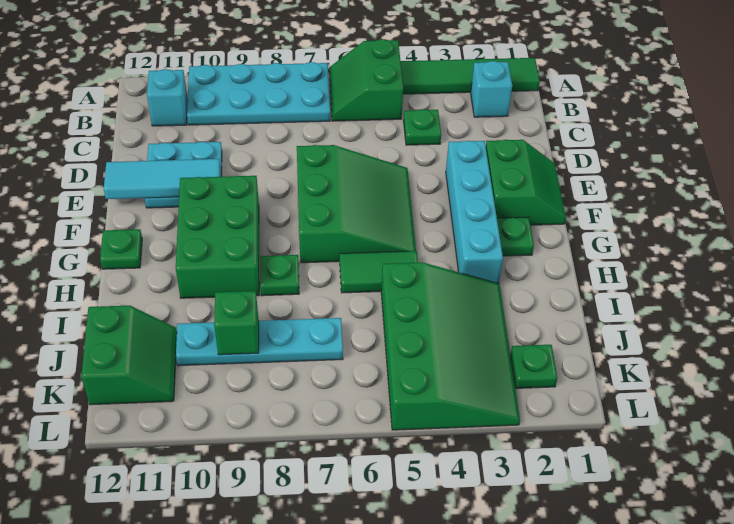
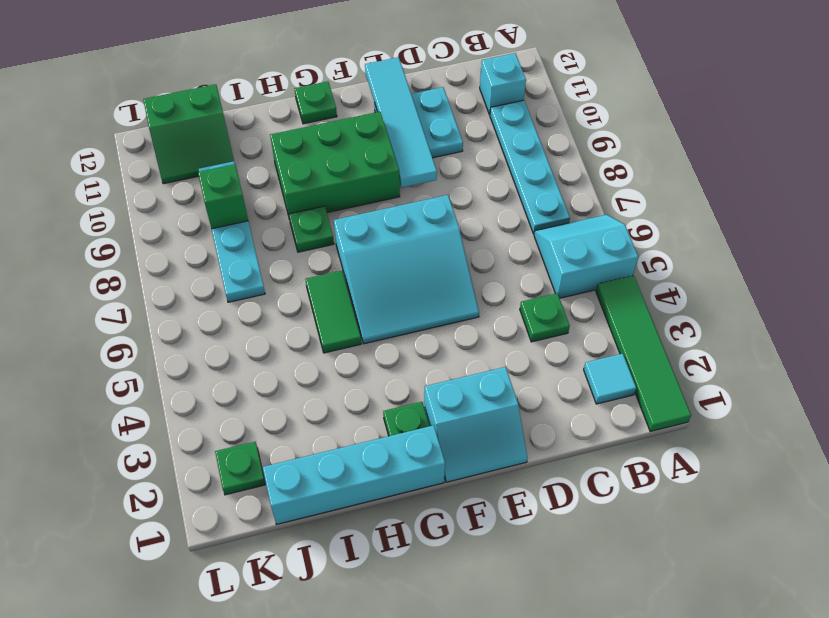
green 2x2 slope [329,39,403,121] -> cyan 2x2 slope [534,215,638,298]
cyan 2x4 plate [187,62,330,125] -> cyan 1x4 plate [490,100,570,234]
cyan 1x1 brick [471,61,512,117] -> cyan 1x1 tile [584,354,636,404]
green 2x2 slope [486,140,566,225] -> cyan 2x2 slope [424,367,527,482]
cyan 1x4 brick [446,141,503,284] -> cyan 1x4 brick moved to [263,425,445,524]
green 3x3 slope [297,145,416,263] -> cyan 3x3 slope [334,195,479,344]
cyan 1x3 tile [104,159,220,199] -> cyan 1x4 tile [365,57,437,187]
green 3x4 slope [381,262,520,430] -> none

